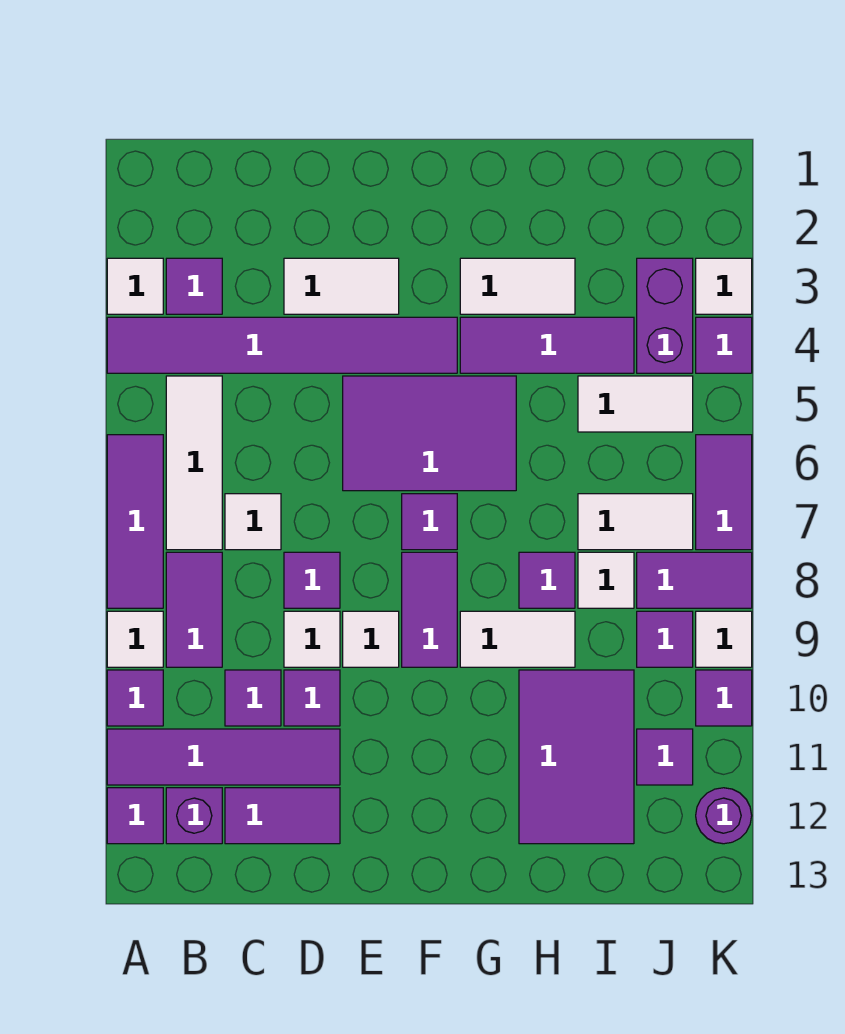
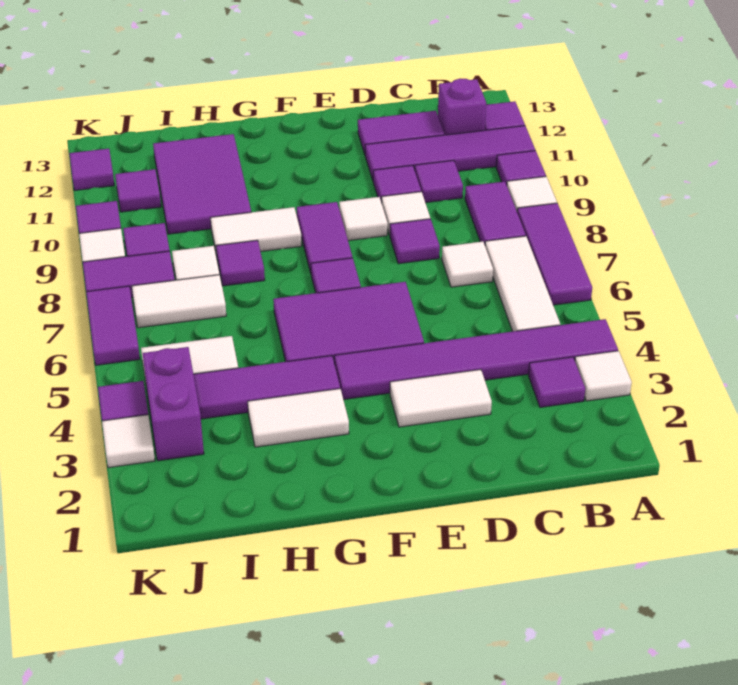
purple 1x1 round brick [696,788,752,844] -> purple 1x1 tile [69,149,114,190]

